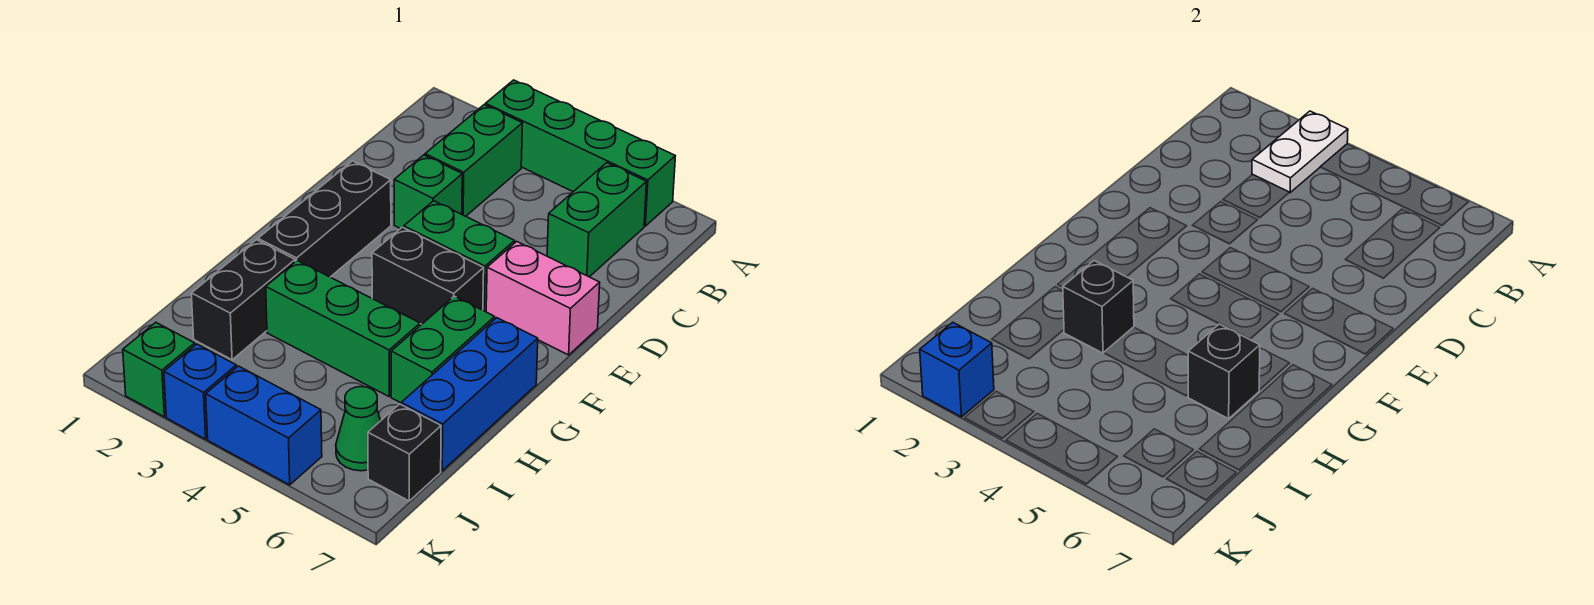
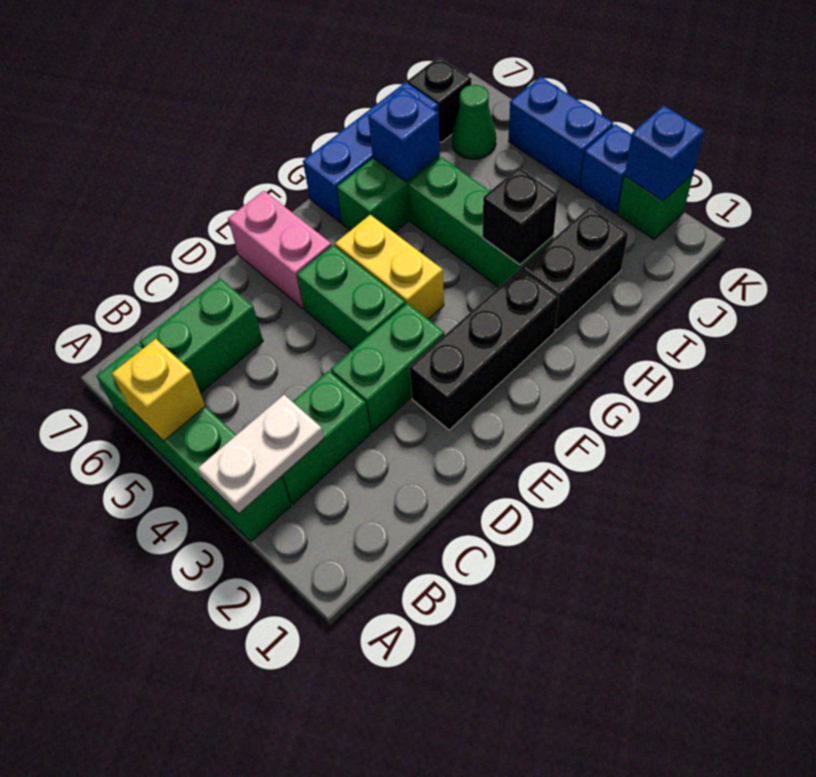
none -> yellow 1x1 brick [112,339,205,441]
green 1x1 brick [394,155,462,229] -> green 1x2 brick [331,303,445,432]
black 1x2 brick [372,227,484,324] -> yellow 1x2 brick [335,215,444,319]
black 1x1 brick [1188,324,1260,419] -> blue 1x1 brick [368,89,440,182]

